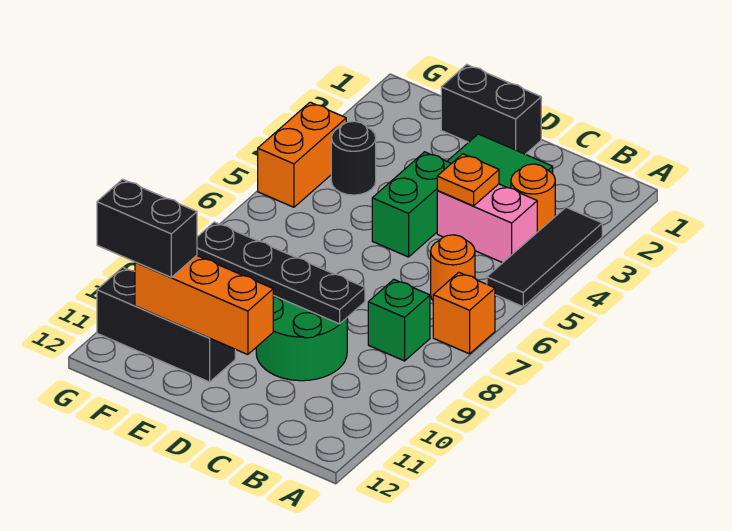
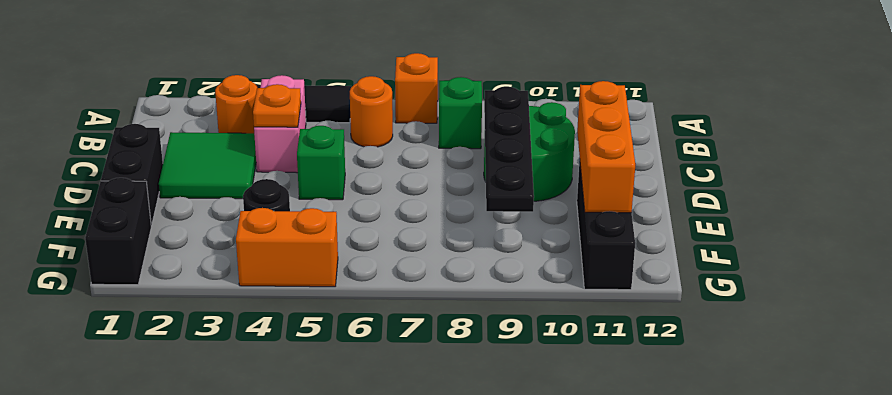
green 1x2 brick [372,152,452,257] -> green 1x1 brick [297,126,345,200]
black 1x2 brick [97,179,197,277] -> black 1x2 brick moved to [85,178,151,285]

